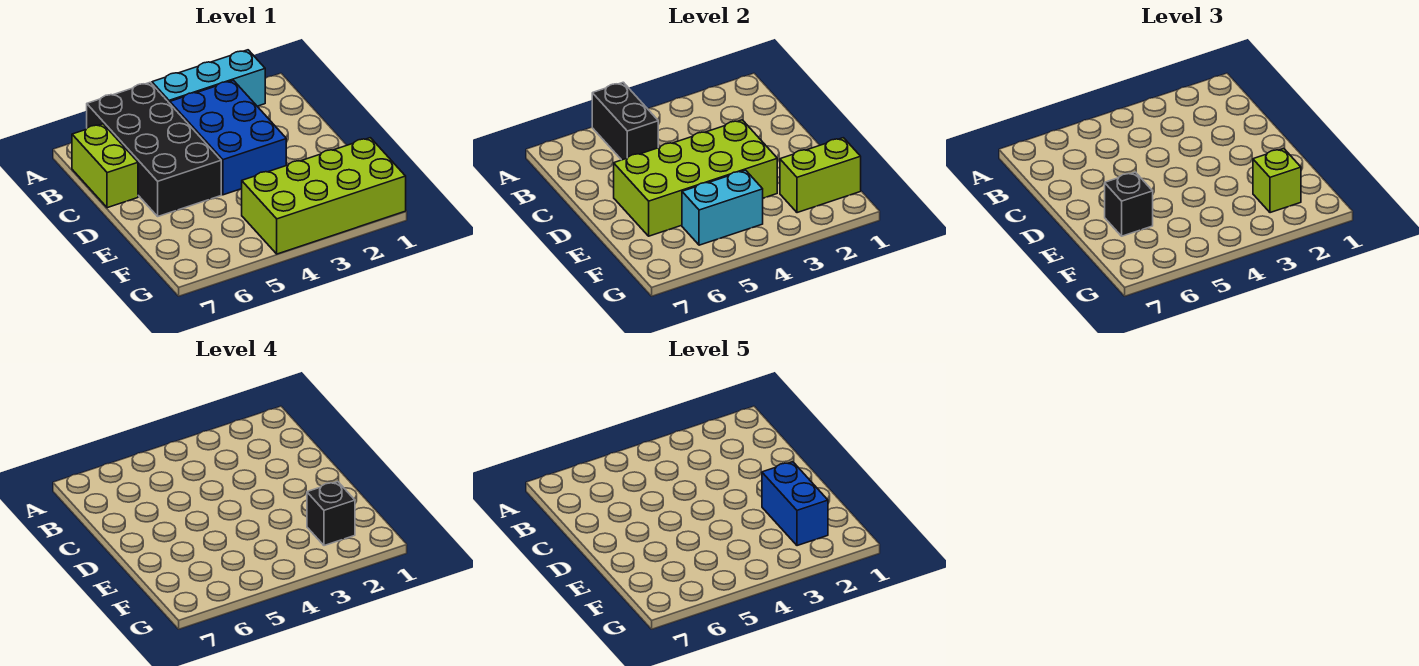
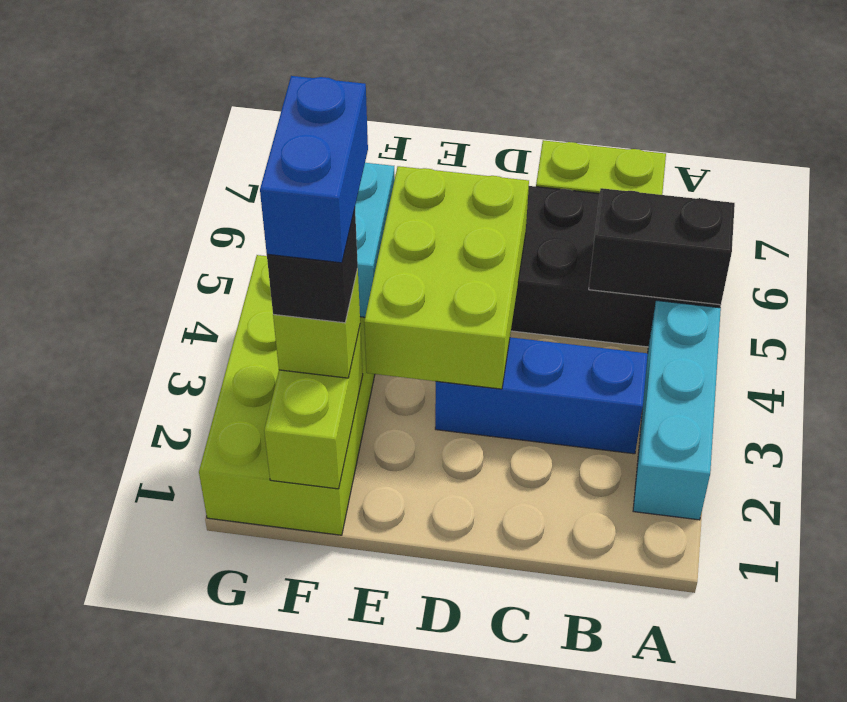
blue 2x3 brick [170,80,286,195] -> blue 1x3 brick [435,337,648,454]
lime 2x4 brick [614,120,777,236] -> lime 2x3 brick [364,166,529,389]
blue 1x2 brick [762,462,828,546] -> blue 1x2 brick turned to [260,76,368,263]
black 1x1 brick [1105,172,1153,236] -> none

